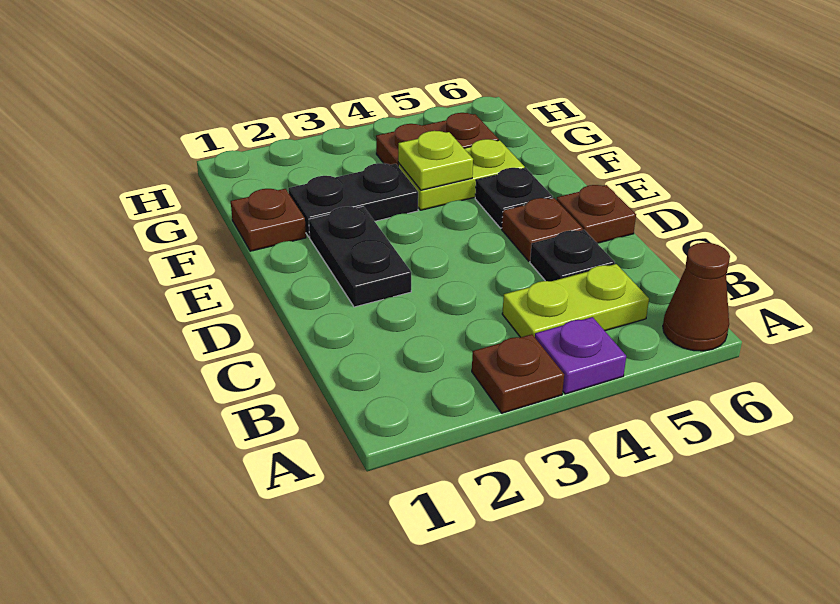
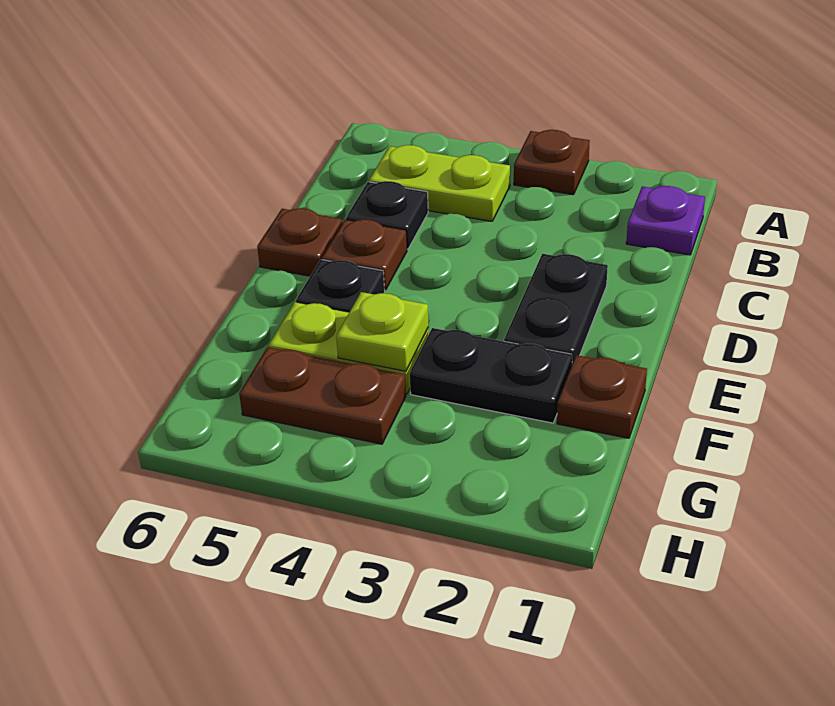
purple 1x1 plate [535,317,626,394] -> purple 1x1 plate moved to [626,186,705,255]
brown 1x1 cone [663,243,730,351] -> none

